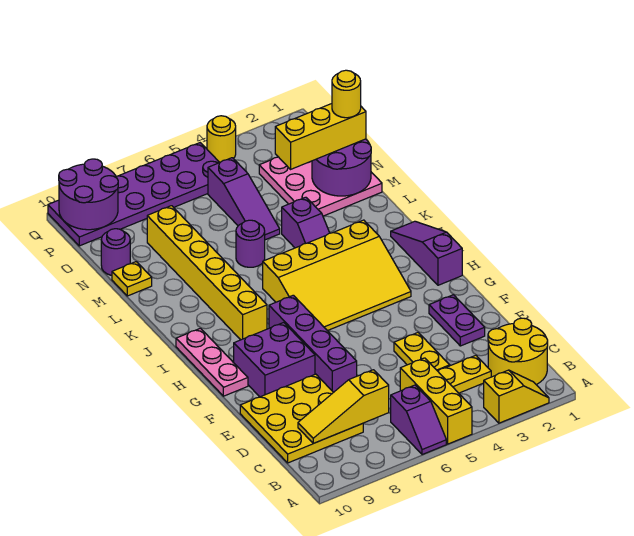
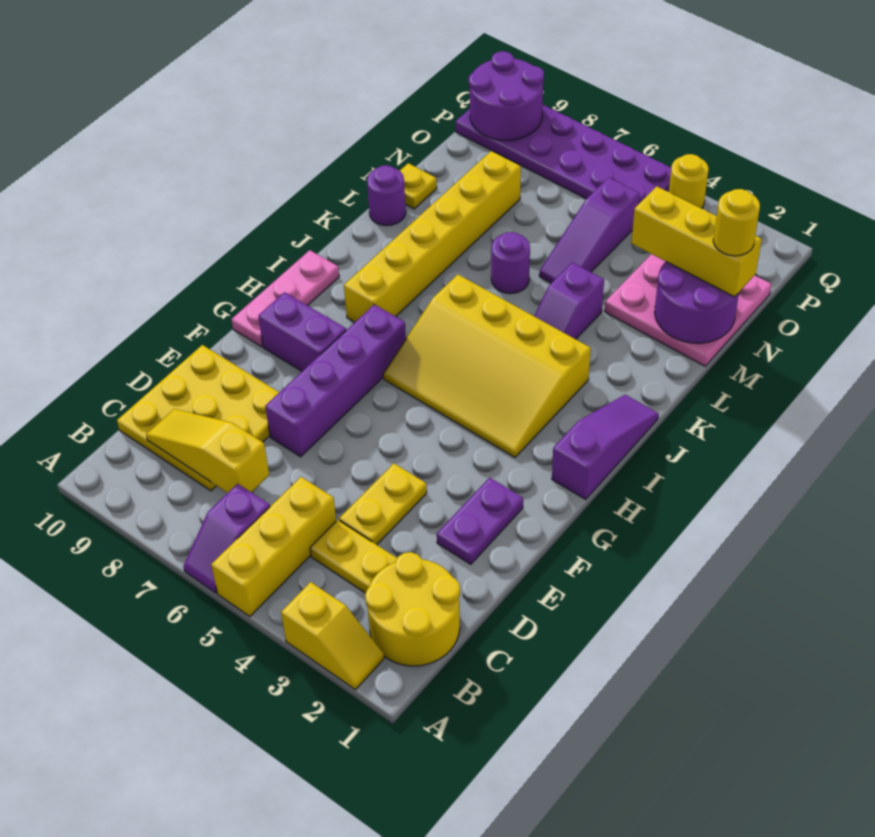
purple 2x2 brick [234,323,315,397] -> purple 1x2 brick [259,292,346,371]
purple 1x1 round brick [101,229,130,275] -> purple 1x1 round brick moved to [367,165,406,226]

